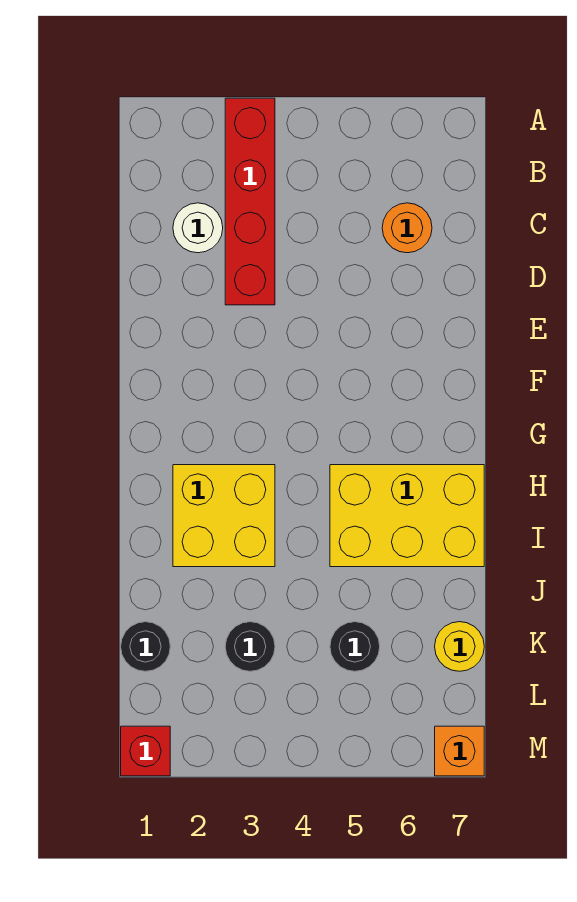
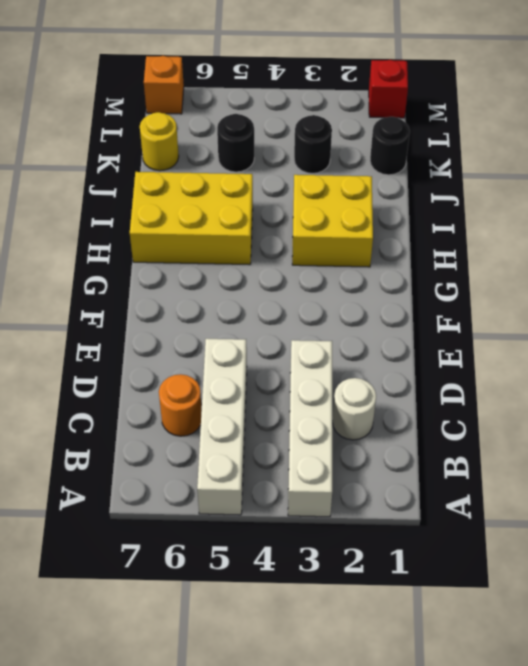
red 1x4 brick [225,98,275,305] -> white 1x4 brick [288,340,332,517]
none -> white 1x4 brick [197,339,247,515]

